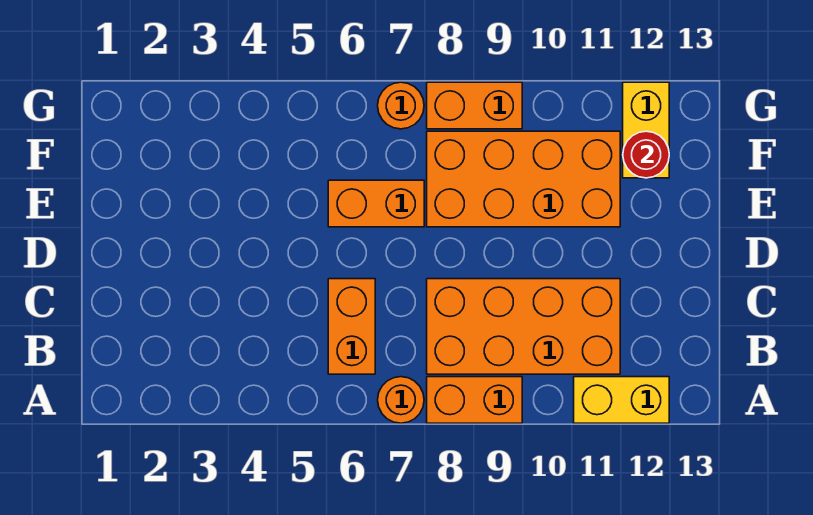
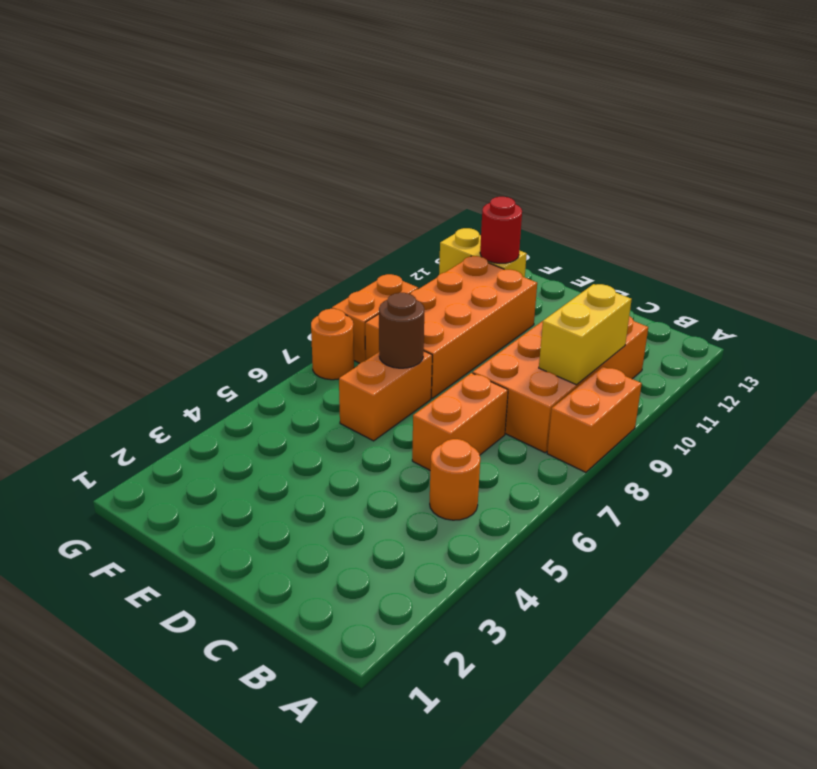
orange 1x1 round brick [378,377,424,423] -> orange 1x1 round brick moved to [430,439,480,520]
yellow 1x2 brick [574,377,669,423] -> yellow 1x2 brick moved to [539,284,632,385]
orange 1x2 brick [328,279,375,374] -> orange 1x2 brick turned to [412,373,508,470]
none -> brown 1x1 round brick [379,293,424,368]

